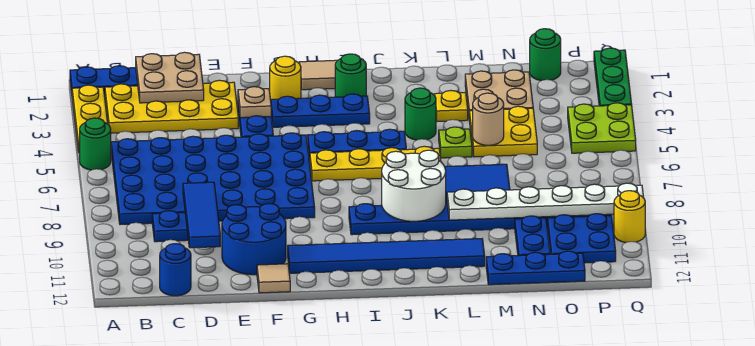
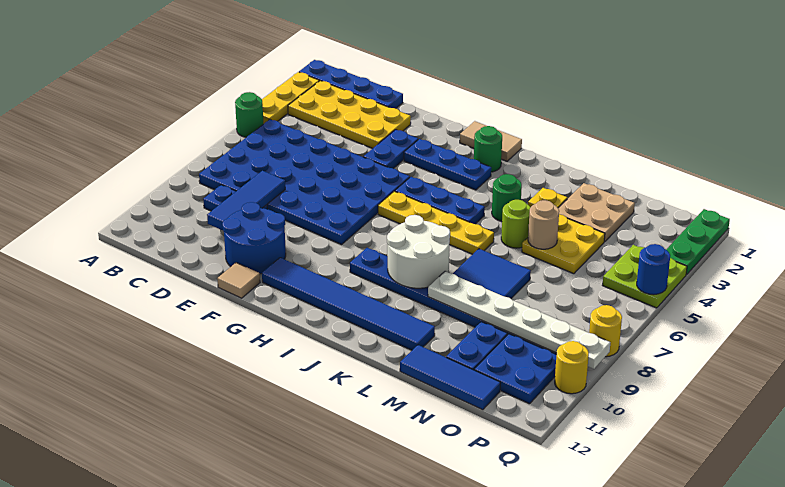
tan 2x2 plate [136,52,204,103] -> none
blue 1x1 round brick [160,244,191,296] -> blue 1x1 round brick moved to [637,244,670,295]
tan 1x1 plate [238,87,271,118] -> none
yellow 1x1 round brick [270,56,301,99] -> yellow 1x1 round brick moved to [589,305,622,357]
lime 1x1 plate [439,127,472,158] -> lime 1x1 round brick [501,200,531,248]
blue 1x3 plate [486,251,585,285] -> blue 1x3 tile [400,345,501,410]
green 1x1 round brick [530,29,561,81] -> none

